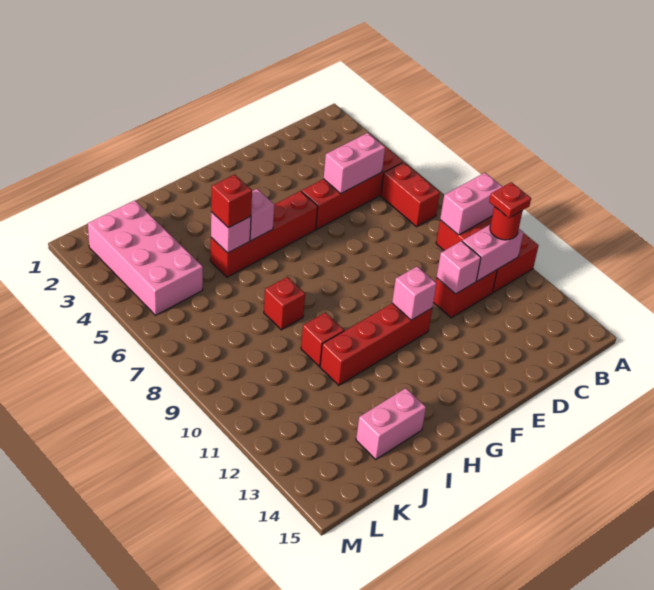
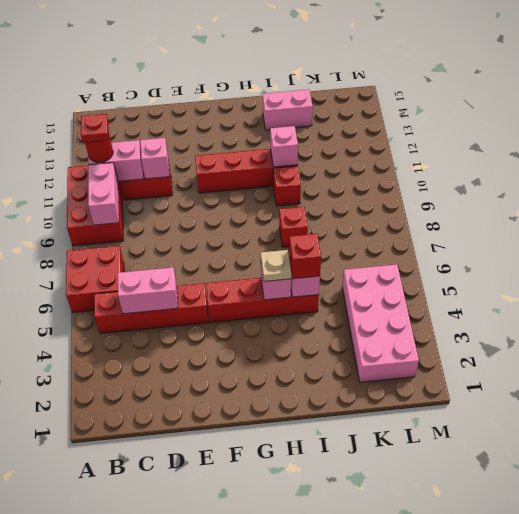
pink 1x2 brick [440,173,502,235] -> pink 1x2 brick turned to [88,163,119,225]
red 1x2 brick [381,162,440,227] -> red 2x2 brick [66,246,124,313]
pink 1x1 brick [392,266,437,320] -> pink 1x1 brick moved to [270,126,298,167]
none -> tan 1x1 plate [261,250,291,281]

